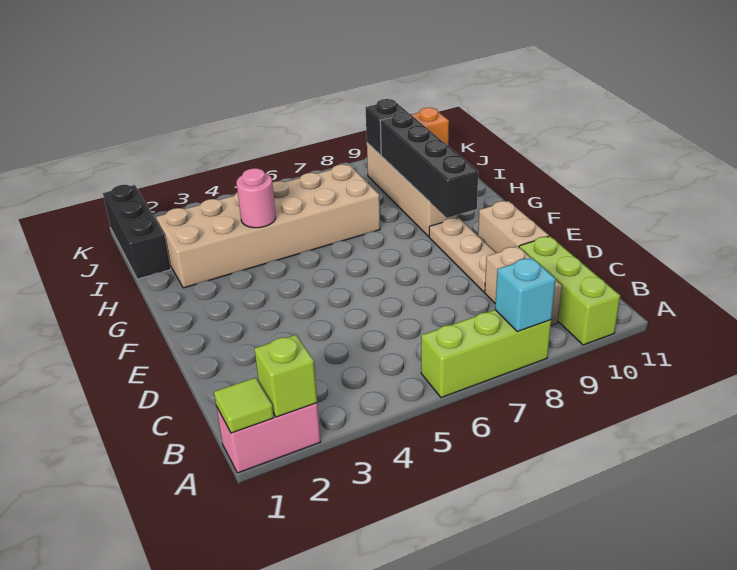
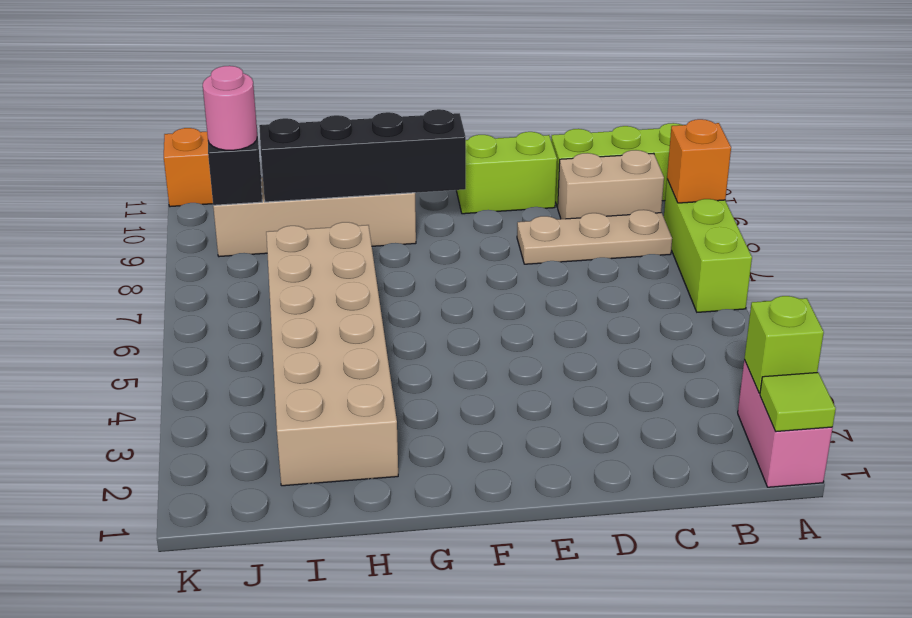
cyan 1x1 brick [495,258,556,332] -> orange 1x1 brick [667,119,731,203]
tan 1x3 plate [429,218,496,292] -> tan 1x3 plate moved to [517,210,672,264]
tan 1x2 brick [478,201,549,253] -> lime 1x2 brick [456,132,557,214]
pink 1x1 round brick [236,168,276,228] -> pink 1x1 round brick moved to [203,66,257,150]
black 1x3 brick [103,185,171,279] -> none

